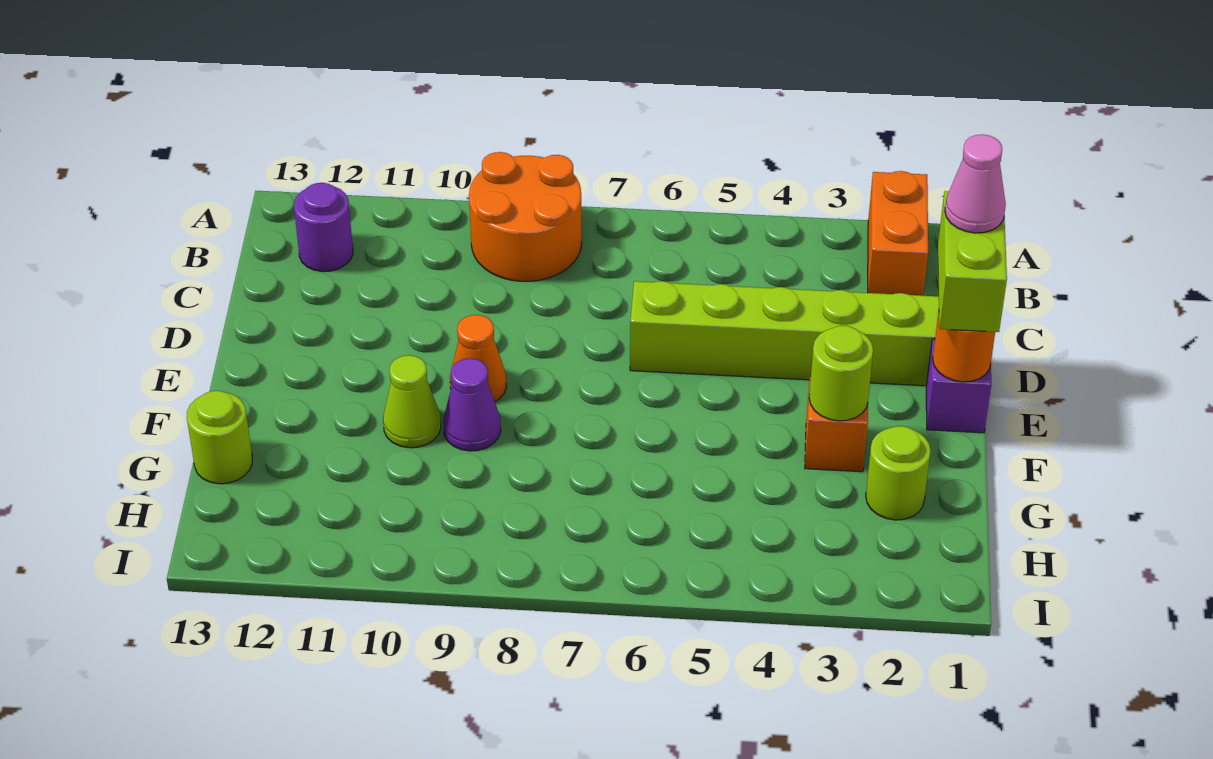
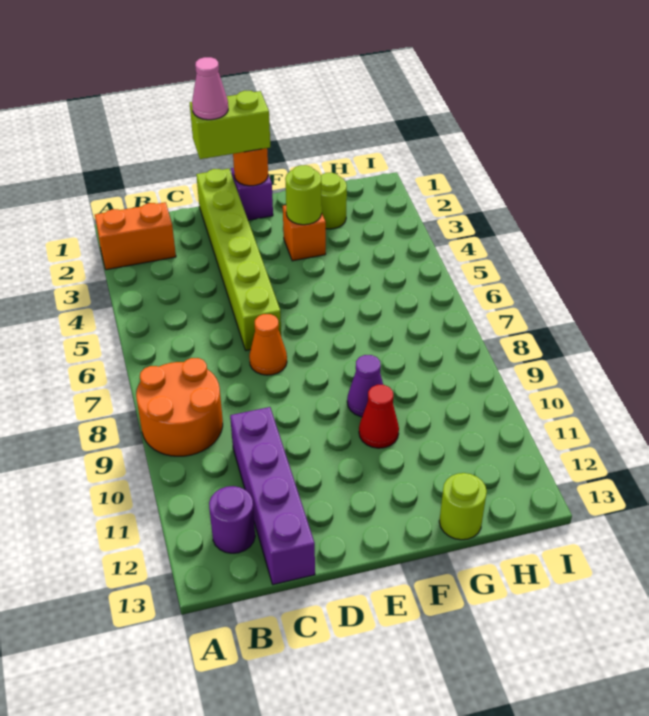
none -> purple 1x4 brick [230,407,315,585]
orange 1x1 cone [450,315,507,401] -> orange 1x1 cone moved to [249,314,287,375]
lime 1x1 cone [383,355,441,448] -> red 1x1 cone [359,385,399,448]

